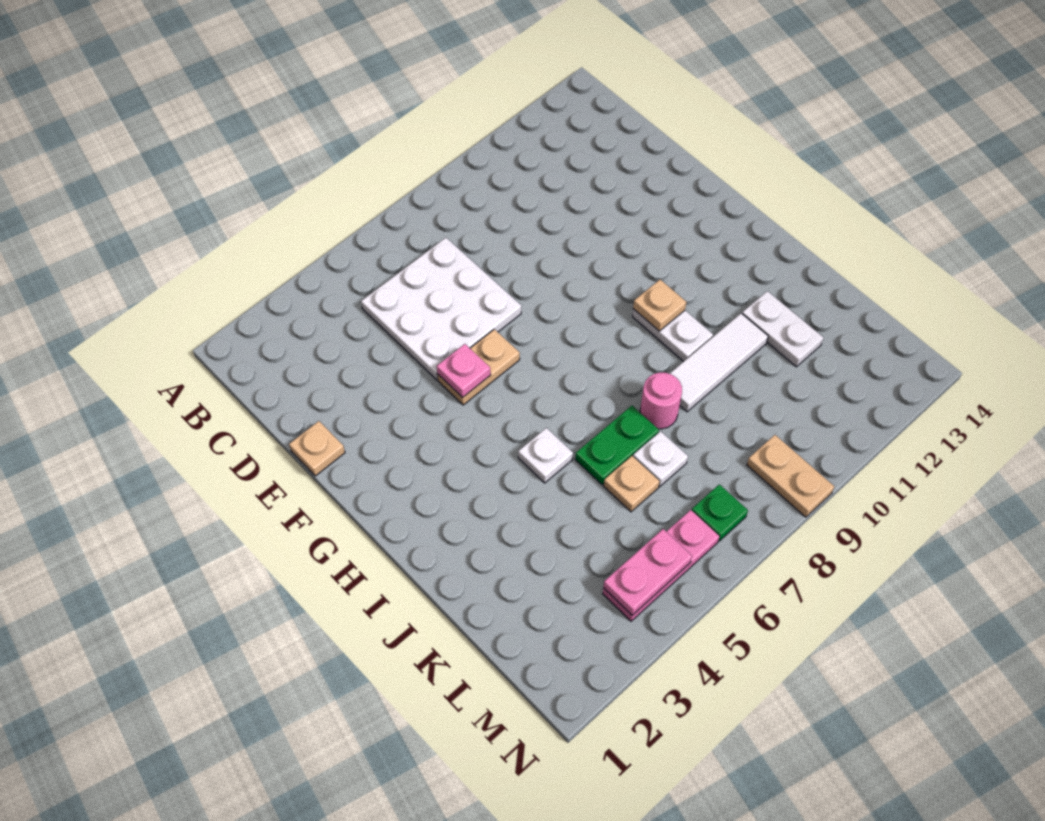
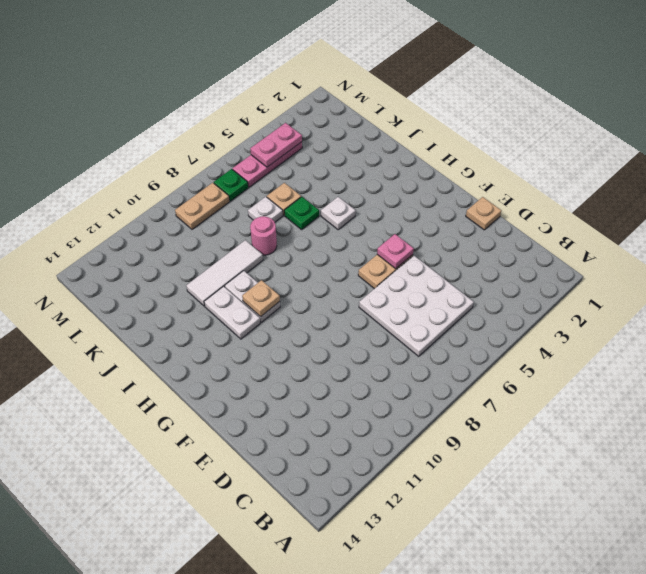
green 1x2 plate [575,406,659,485] -> green 1x1 plate [284,197,319,230]
white 1x2 plate [742,291,824,367] -> white 1x2 plate moved to [204,286,260,339]
tan 1x2 plate [747,435,834,517] -> tan 1x2 plate turned to [175,183,230,229]

